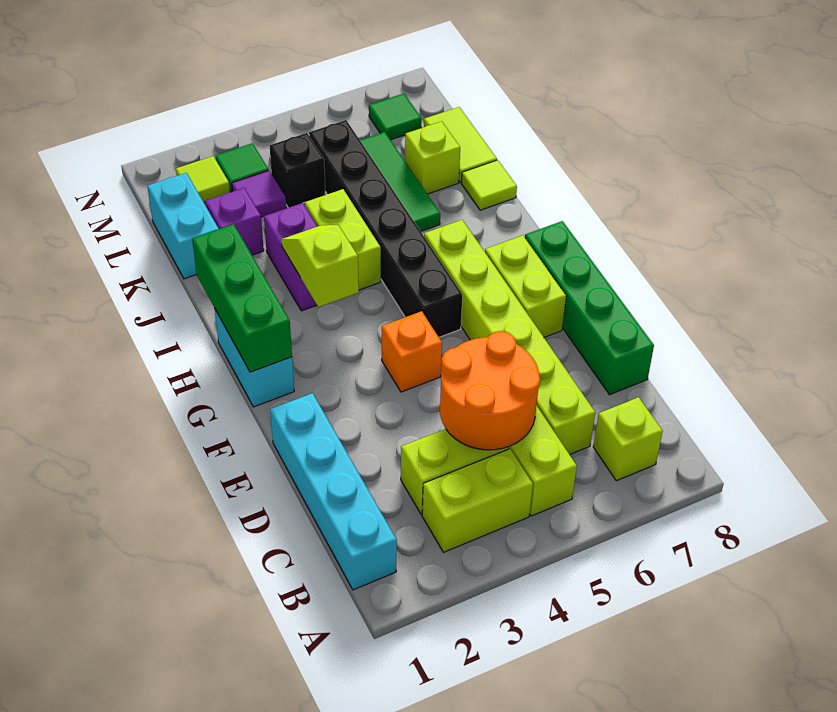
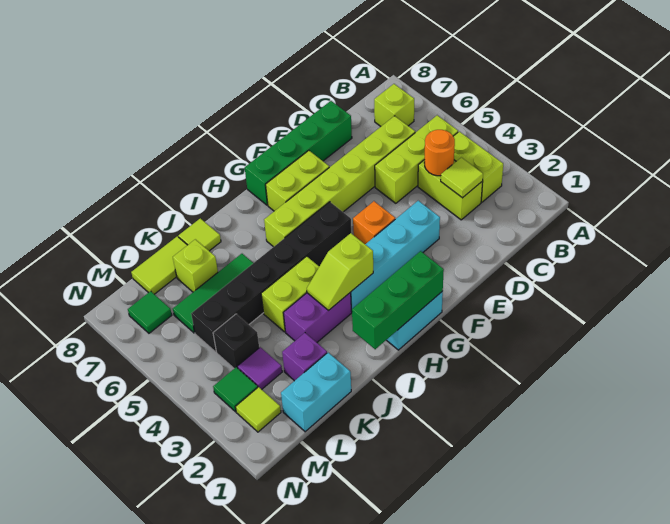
cyan 1x4 brick [270,393,397,590] -> cyan 1x4 brick moved to [351,201,440,311]
none -> lime 1x1 tile [441,157,483,198]
orange 2x2 round brick [440,331,540,450] -> orange 1x1 round brick [424,130,455,176]

